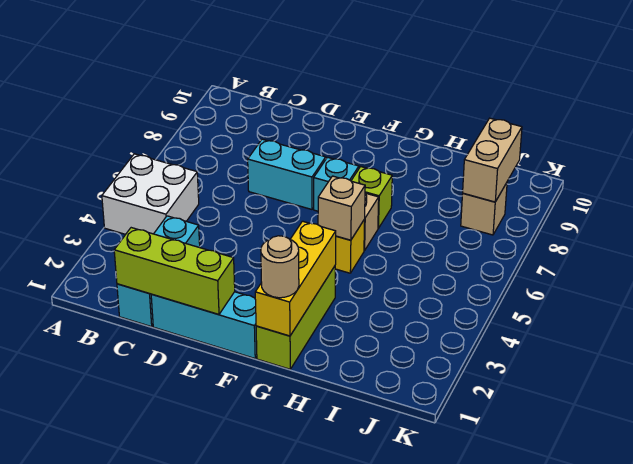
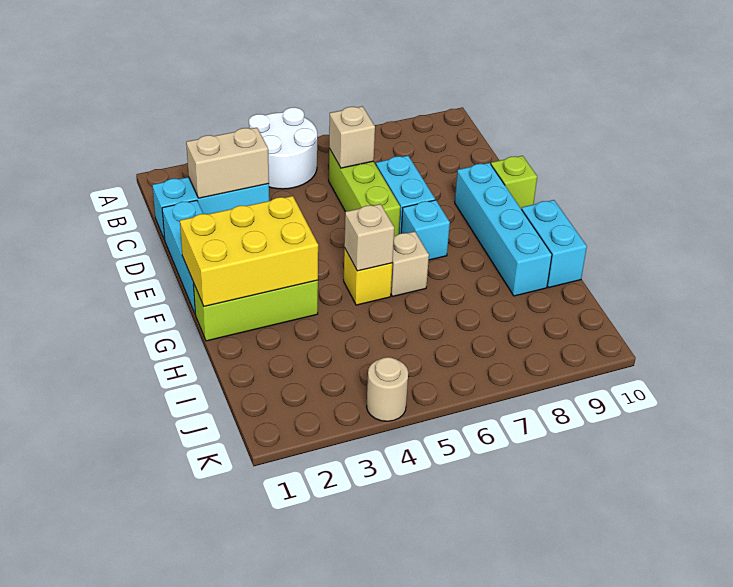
white 2x2 brick [102,154,199,234] -> white 2x2 round brick [249,107,317,189]
lime 1x3 brick [114,228,235,315] -> lime 1x3 brick moved to [329,149,400,236]
none -> cyan 1x4 brick [455,163,552,296]
yellow 1x3 brick [255,221,336,336] -> yellow 2x3 brick [180,196,318,306]
tan 1x1 round brick [261,236,299,298] -> tan 1x1 round brick moved to [367,357,408,421]
lime 1x1 brick [351,167,392,228] -> lime 1x1 brick moved to [491,156,537,209]
none -> cyan 1x2 brick [521,200,587,287]
tan 1x1 brick [461,183,507,235] -> tan 1x1 brick moved to [329,106,375,168]
tan 1x2 brick [463,118,522,202] -> tan 1x2 brick moved to [186,128,269,198]

